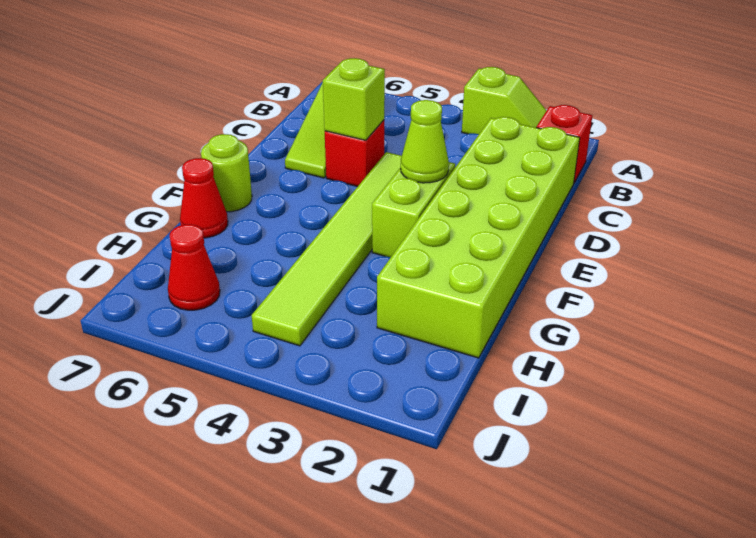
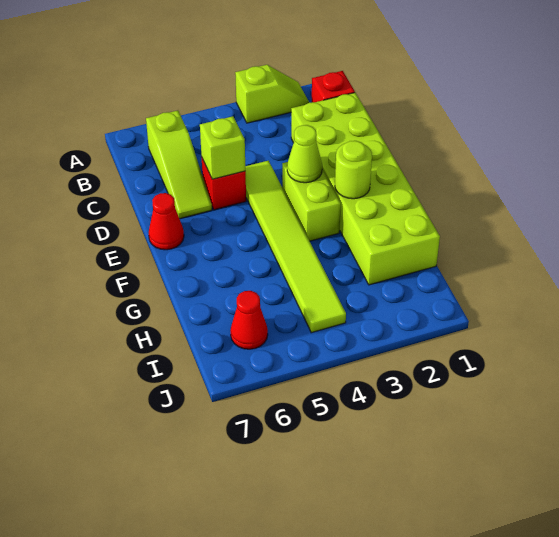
lime 1x1 round brick [201,134,252,212] -> lime 1x1 round brick moved to [335,141,372,199]
red 1x1 cone [180,158,228,238] -> red 1x1 cone moved to [149,193,184,250]

